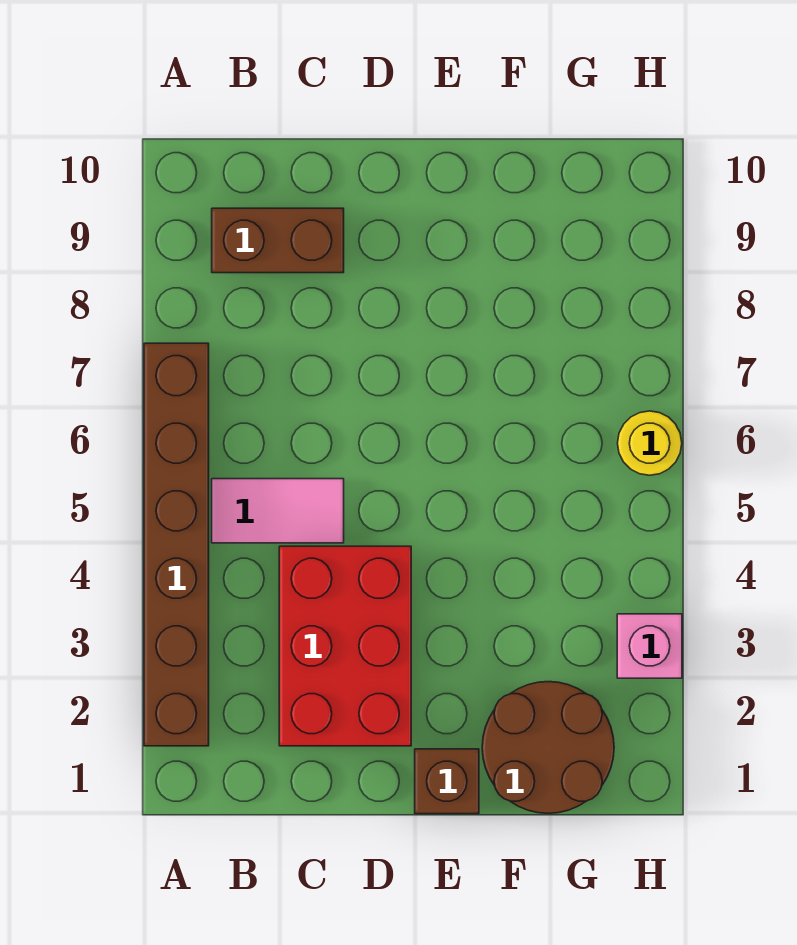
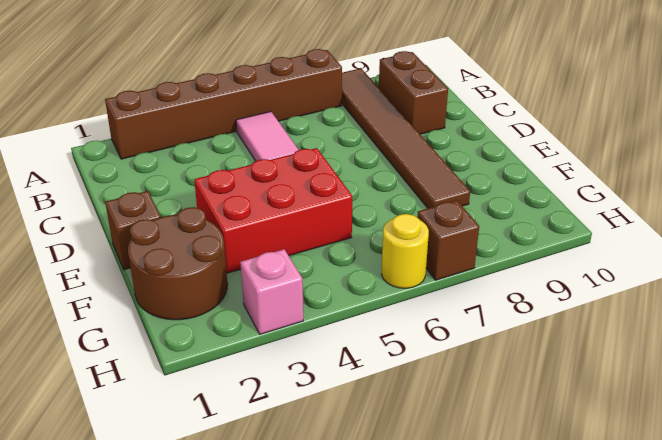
none -> brown 1x6 tile [342,68,470,208]
red 2x3 brick [279,546,411,746] -> red 2x3 brick moved to [194,148,352,273]
none -> brown 1x1 brick [417,200,479,280]

